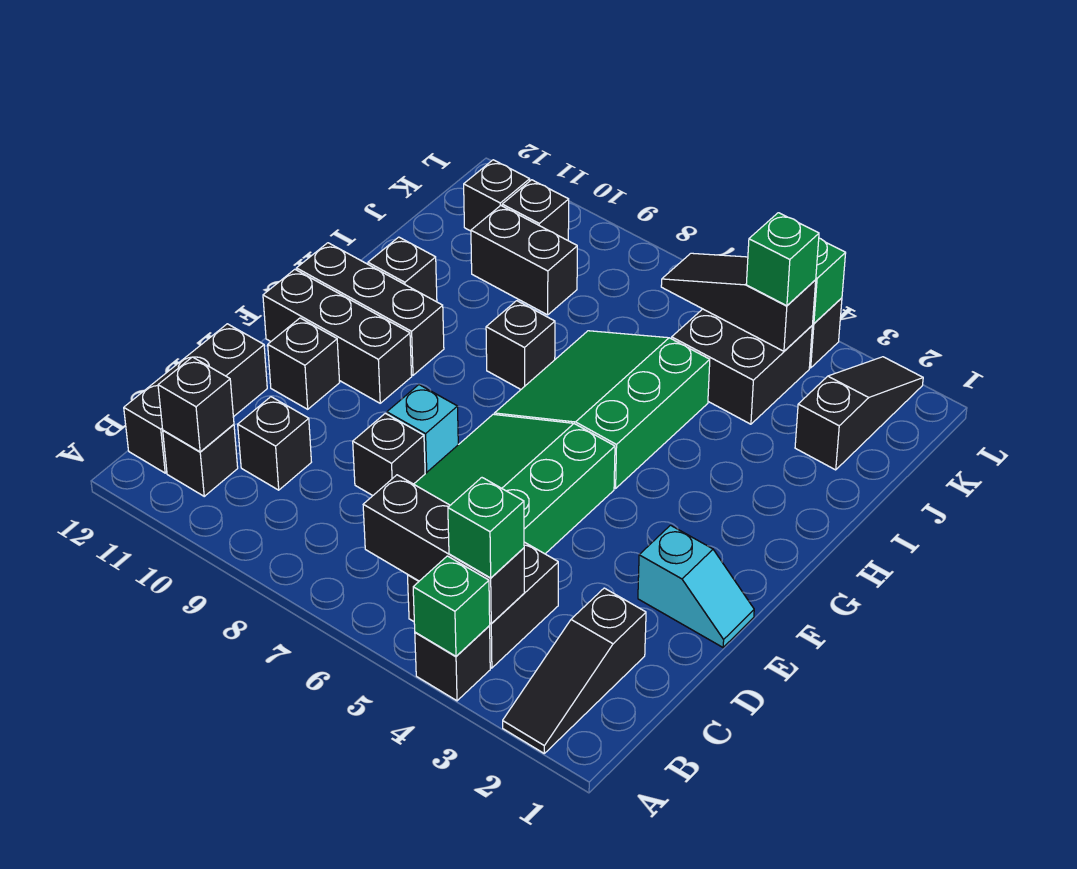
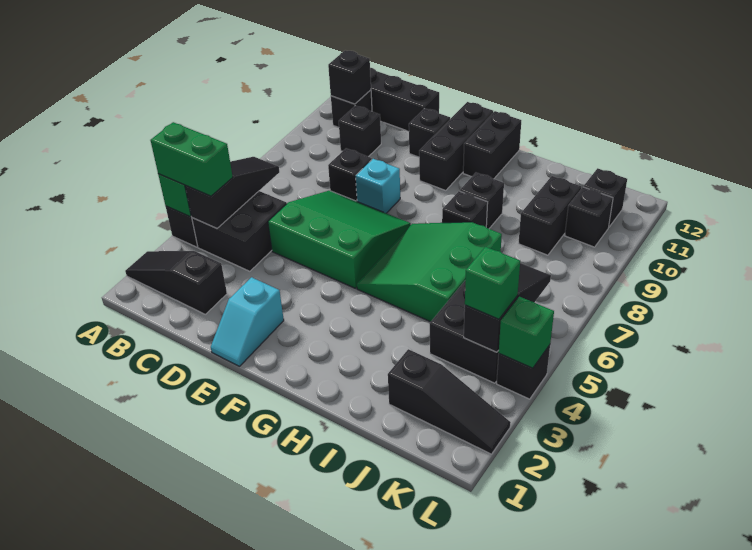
black 1x3 brick [363,475,524,624] -> black 1x3 slope [185,157,279,228]
green 1x1 brick [448,478,524,578] -> green 1x2 brick [150,122,233,196]
green 3x3 slope [494,331,710,488] -> green 3x3 slope turned to [357,222,502,322]
black 1x3 brick [296,243,444,375] -> black 1x2 brick [463,111,521,179]
black 1x1 brick [368,237,437,301] -> black 1x1 brick moved to [460,173,504,229]

